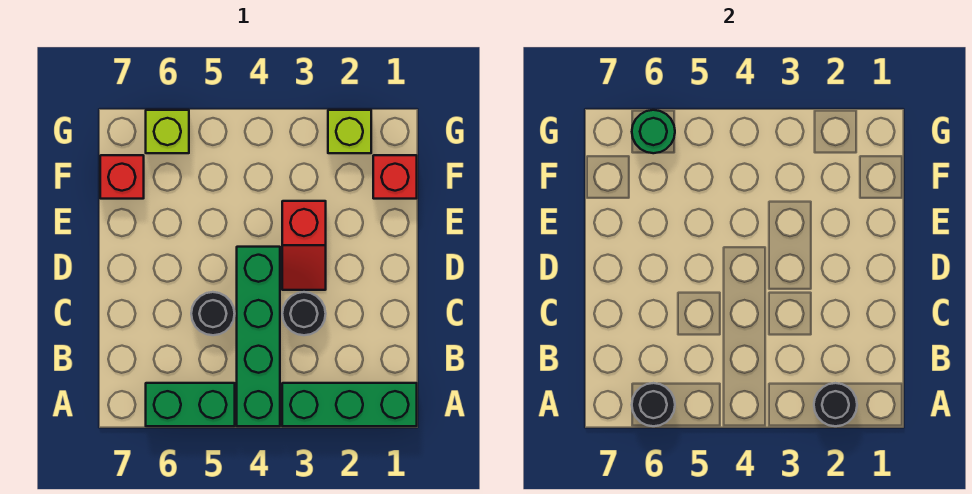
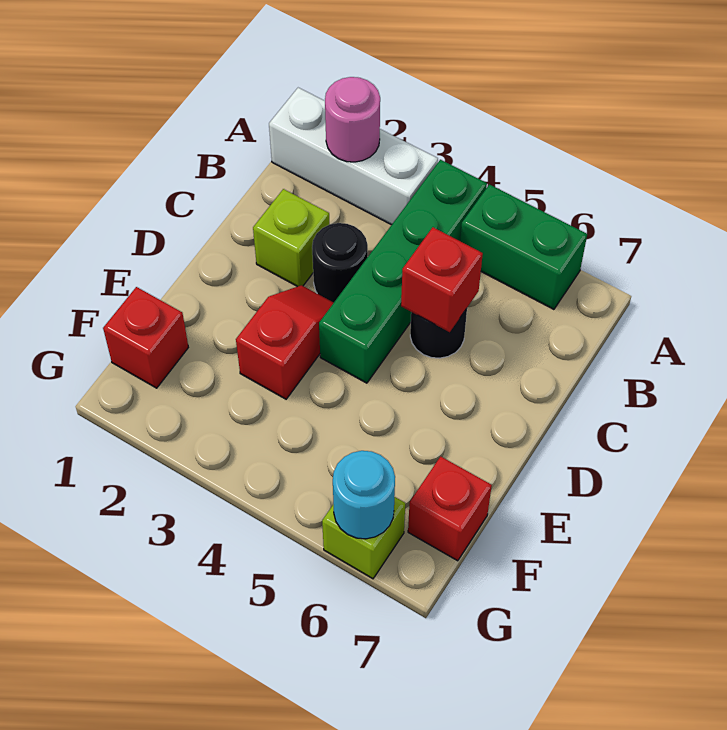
green 1x3 brick [282,383,417,426] -> white 1x3 brick [269,88,438,225]
black 1x1 round brick [814,383,857,426] -> pink 1x1 round brick [325,77,380,162]
black 1x1 round brick [632,383,675,426] -> none
none -> red 1x1 brick [401,227,483,332]
lime 1x1 brick [328,110,371,153] -> lime 1x1 brick moved to [253,189,329,287]
green 1x1 round brick [632,110,675,153] -> cyan 1x1 round brick [333,451,395,539]

